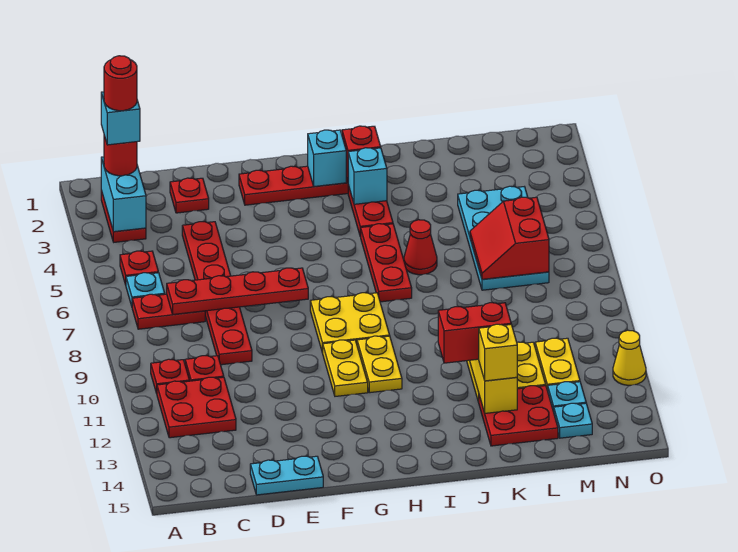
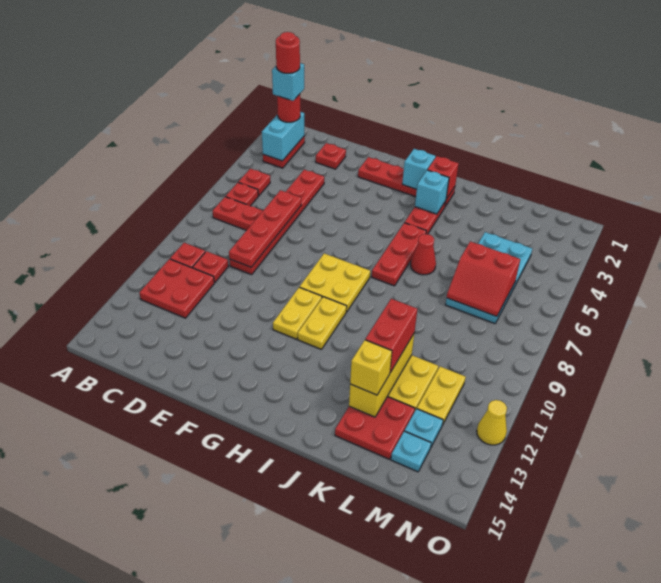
cyan 1x1 plate [126,273,165,306] -> red 1x1 plate [226,183,258,206]
red 1x4 plate [167,268,308,314] -> red 1x4 plate turned to [229,190,301,267]
cyan 1x2 plate [250,456,323,495] -> none
red 1x2 brick [438,303,511,363] -> red 1x2 brick turned to [365,299,417,373]
red 2x2 slope [470,197,549,279] -> red 2x2 slope turned to [447,241,520,316]

